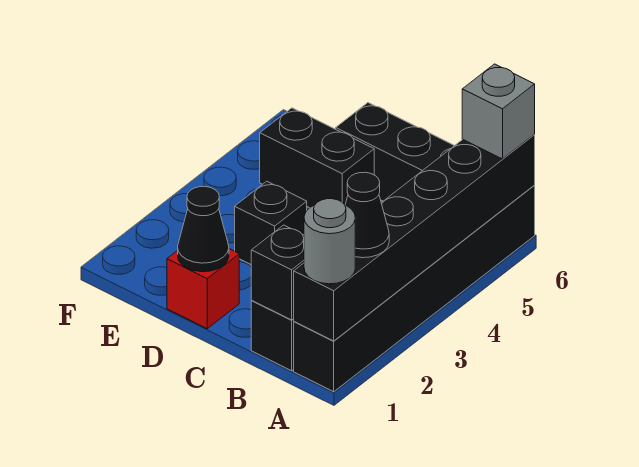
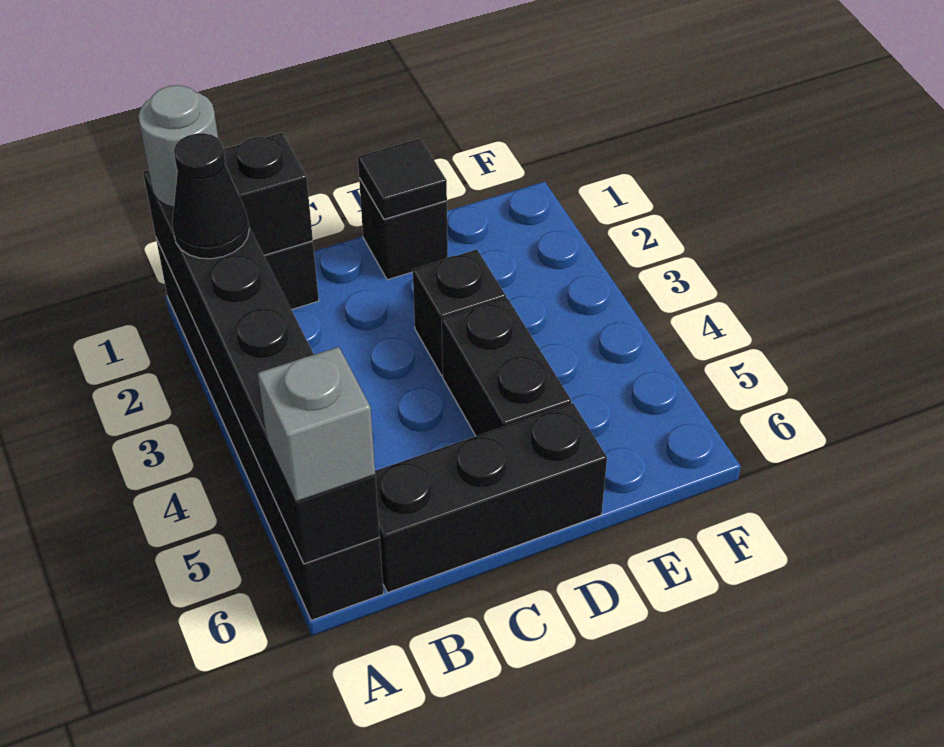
red 1x1 brick [167,249,239,329] -> black 1x1 brick [359,178,448,280]
black 1x1 cone [178,187,229,272] -> black 1x1 tile [358,139,447,219]
black 1x2 brick [260,108,374,208] -> black 1x2 brick turned to [442,298,571,436]

